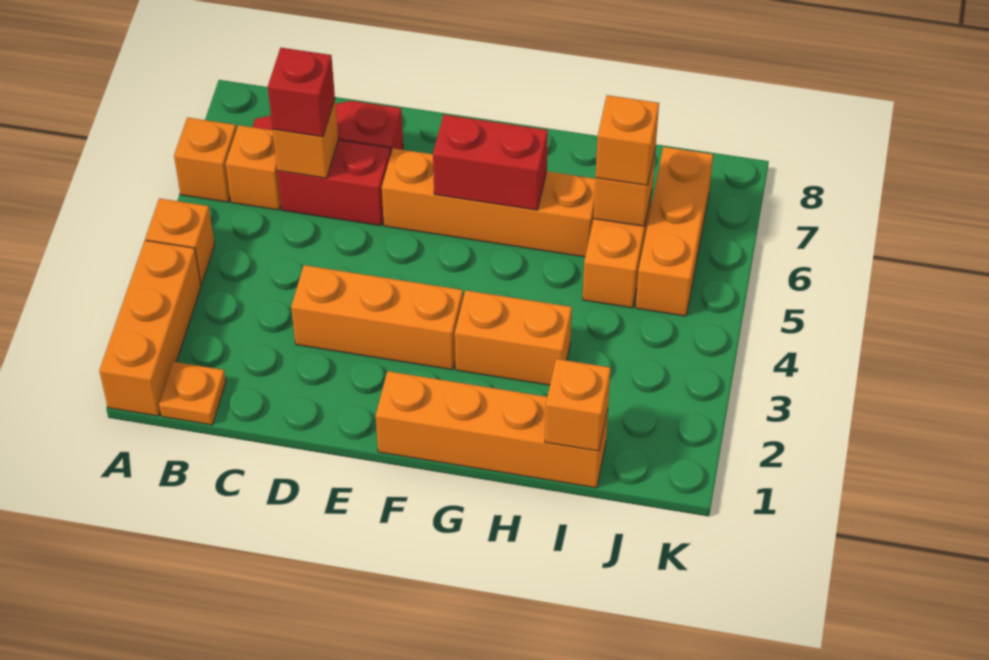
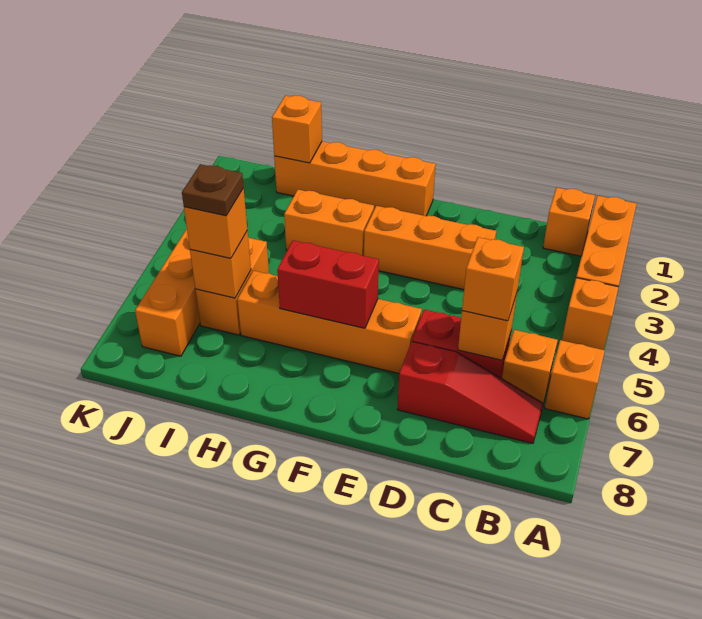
orange 1x1 plate [159,362,226,425] -> orange 1x1 brick [543,188,595,256]
red 1x1 brick [268,48,335,137] -> orange 1x1 brick [462,237,524,321]
none -> brown 1x1 plate [182,164,244,216]

